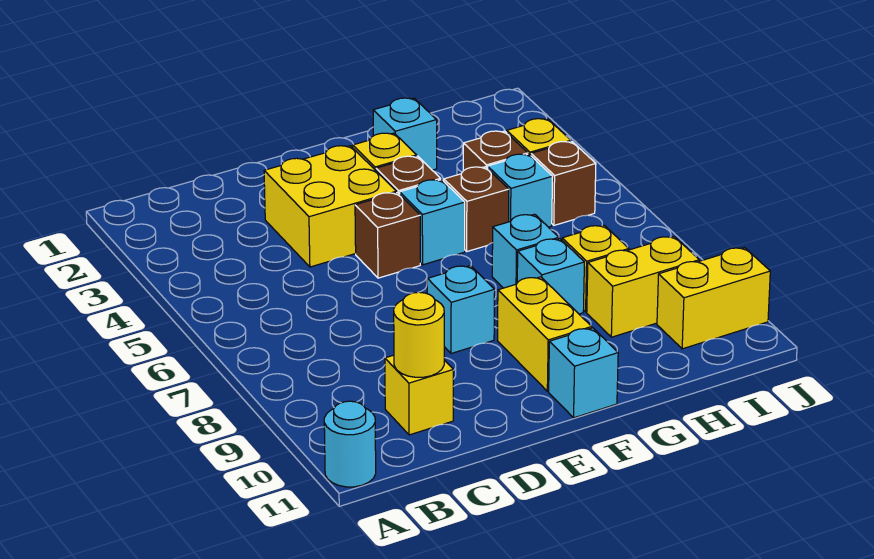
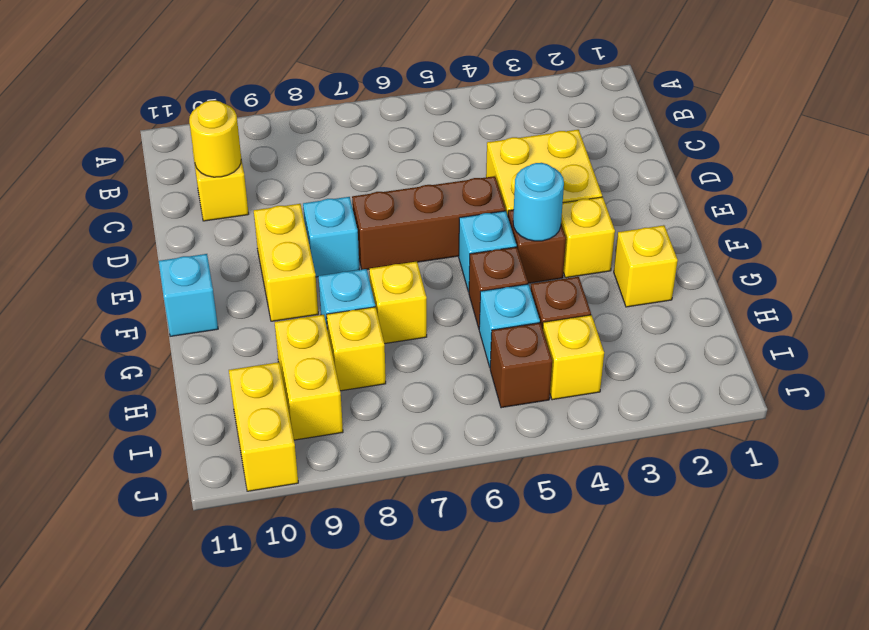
cyan 1x1 round brick [324,401,376,487] -> cyan 1x1 round brick moved to [513,163,564,241]
brown 1x1 brick [355,193,420,278] -> brown 1x3 brick [352,176,505,269]
yellow 1x2 brick [497,277,592,391] -> yellow 1x2 brick turned to [254,204,318,321]
cyan 1x1 brick [373,98,437,170] -> yellow 1x1 brick [614,225,678,307]
cyan 1x1 brick [492,214,559,288] -> yellow 1x1 brick [369,262,427,344]

